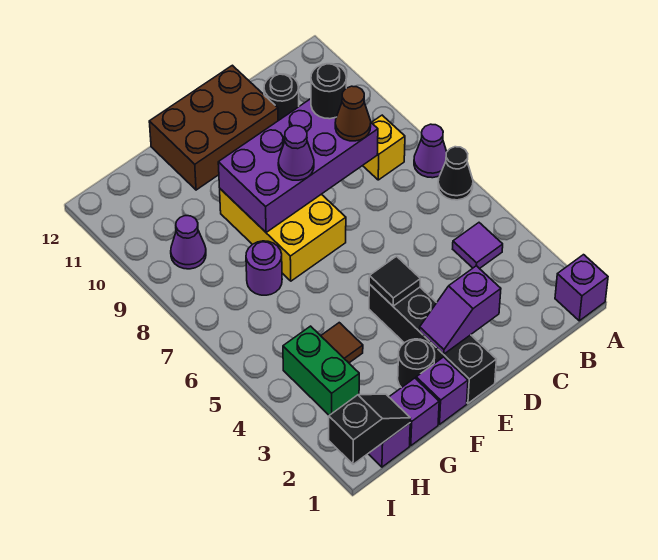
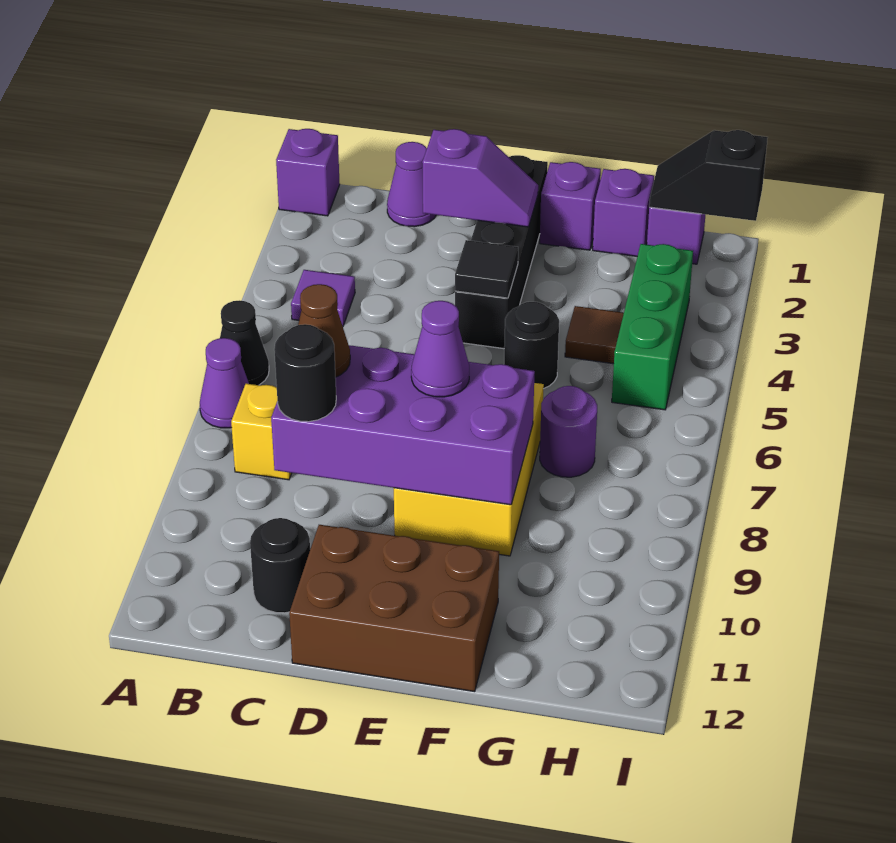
black 1x1 round brick [398,339,435,388] -> black 1x1 round brick moved to [504,302,559,389]
green 1x2 brick [283,326,359,415] -> green 1x3 brick [612,244,693,410]
purple 1x1 cone [171,216,206,269] -> purple 1x1 cone moved to [387,142,436,227]

